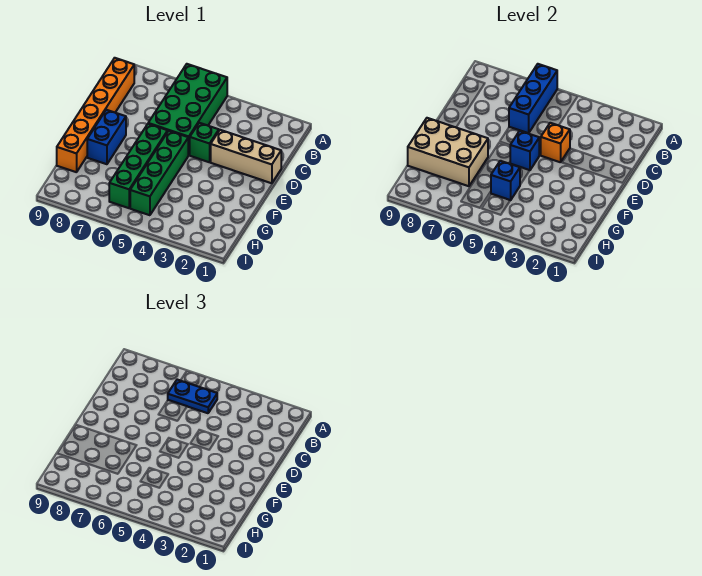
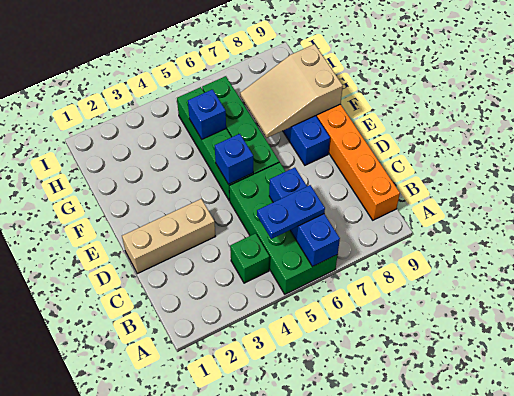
green 1x1 brick [190,123,219,162] -> green 1x1 brick moved to [230,233,269,283]
orange 1x1 brick [541,123,570,162] -> none
tan 2x3 brick [408,118,488,186] -> tan 2x3 slope [240,44,343,138]

